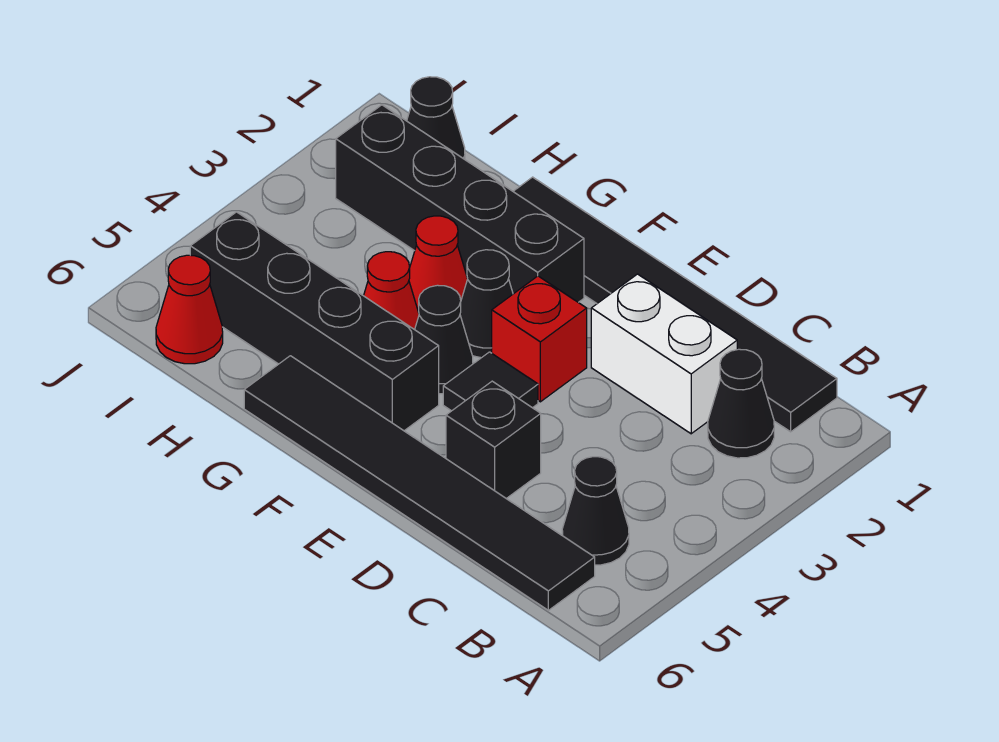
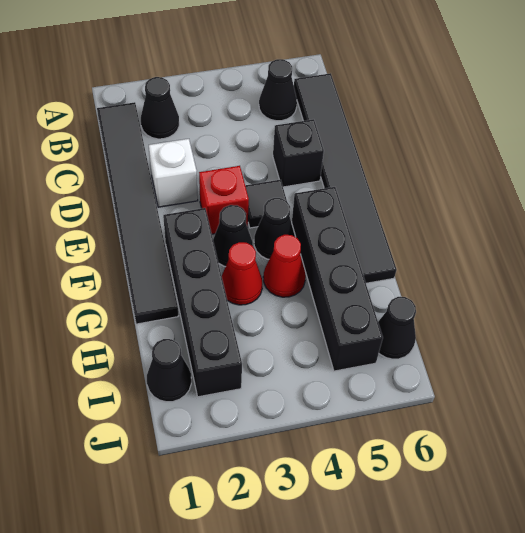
white 1x2 brick [591,274,737,434] -> white 1x1 brick [149,139,198,207]
red 1x1 cone [156,255,223,364] -> black 1x1 cone [378,297,416,359]

